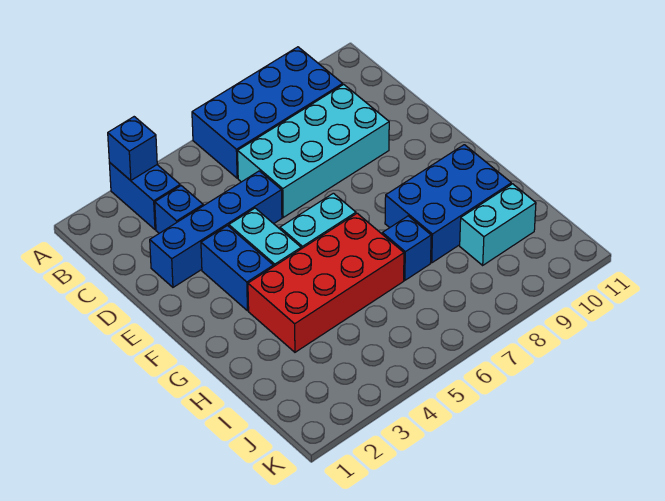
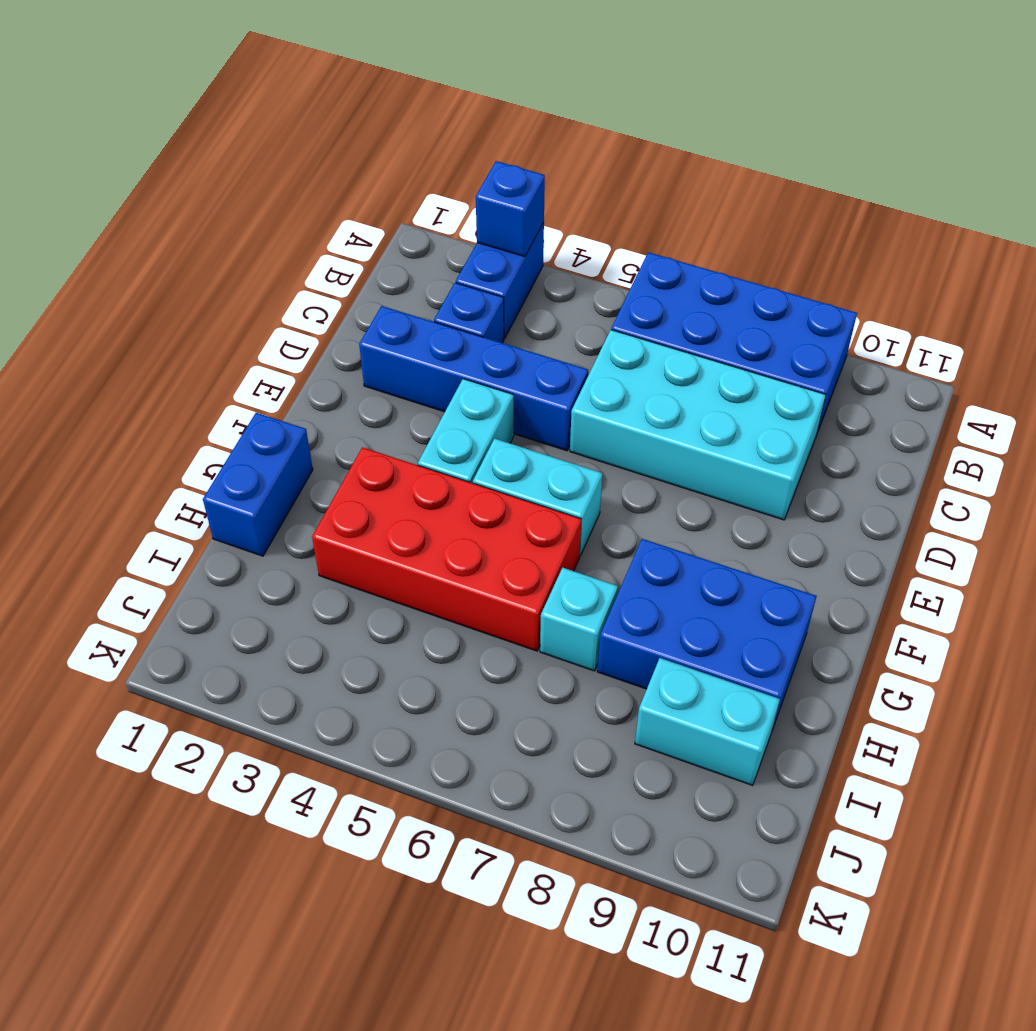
blue 1x2 brick [201,226,273,311] -> blue 1x2 brick moved to [203,413,313,556]
blue 1x1 brick [382,216,431,280] -> cyan 1x1 brick [540,568,618,671]

